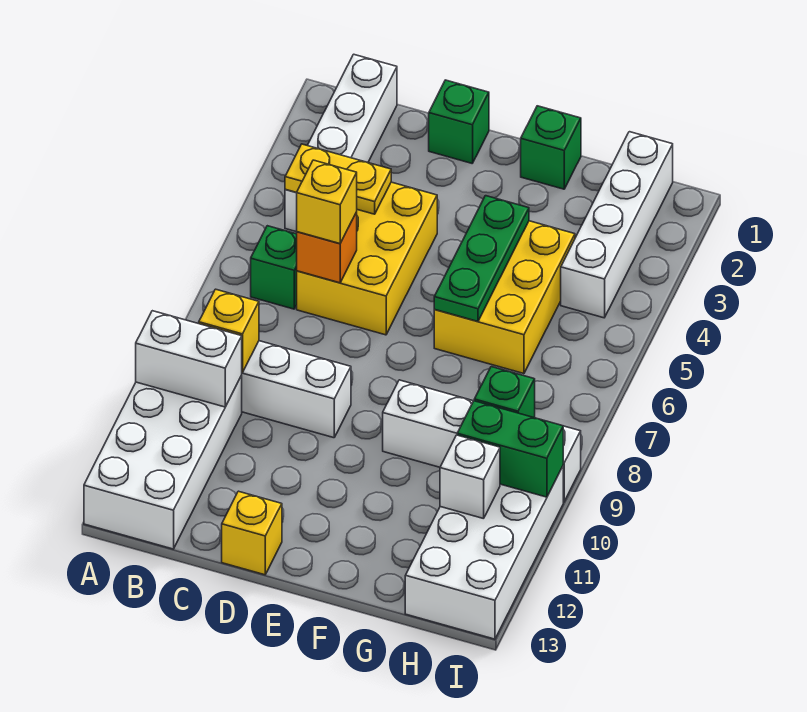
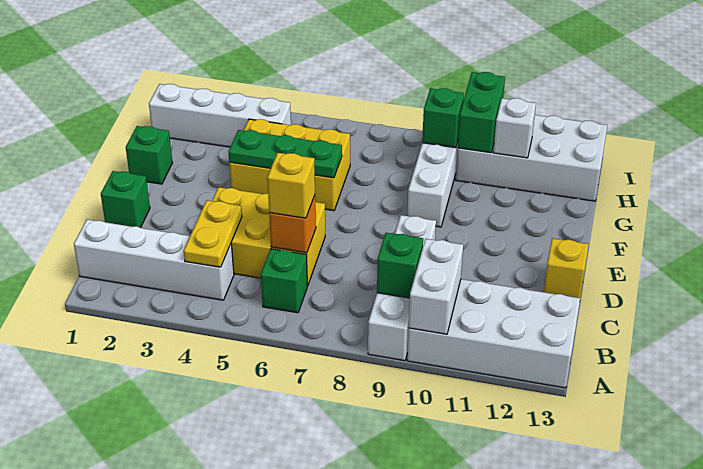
yellow 1x1 brick [199,289,259,373] -> green 1x1 brick [377,233,423,298]

